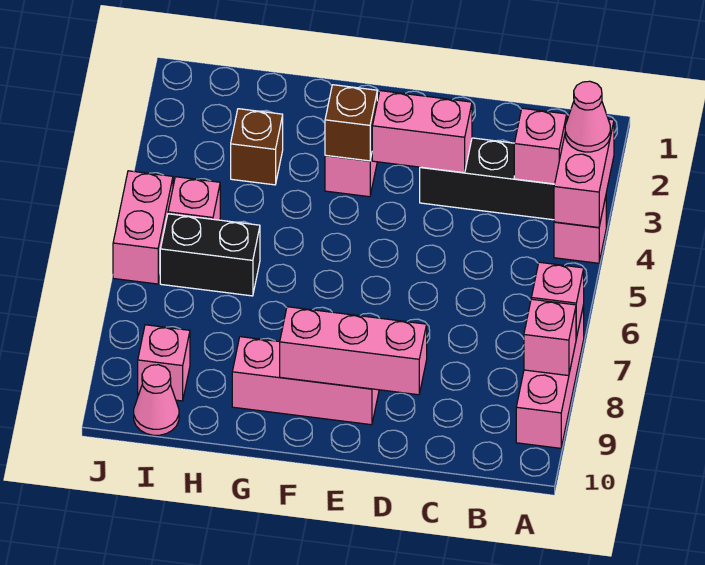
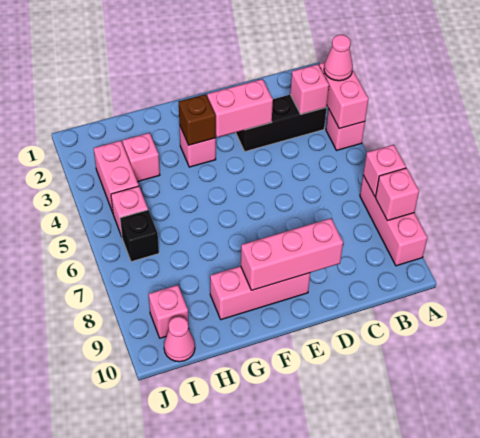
brown 1x1 brick [231,109,283,185] -> pink 1x1 brick [123,133,160,182]
black 1x2 brick [160,214,260,296] -> black 1x1 brick [120,210,159,262]
pink 1x2 brick [113,171,173,284] -> pink 1x2 brick moved to [94,141,139,212]

